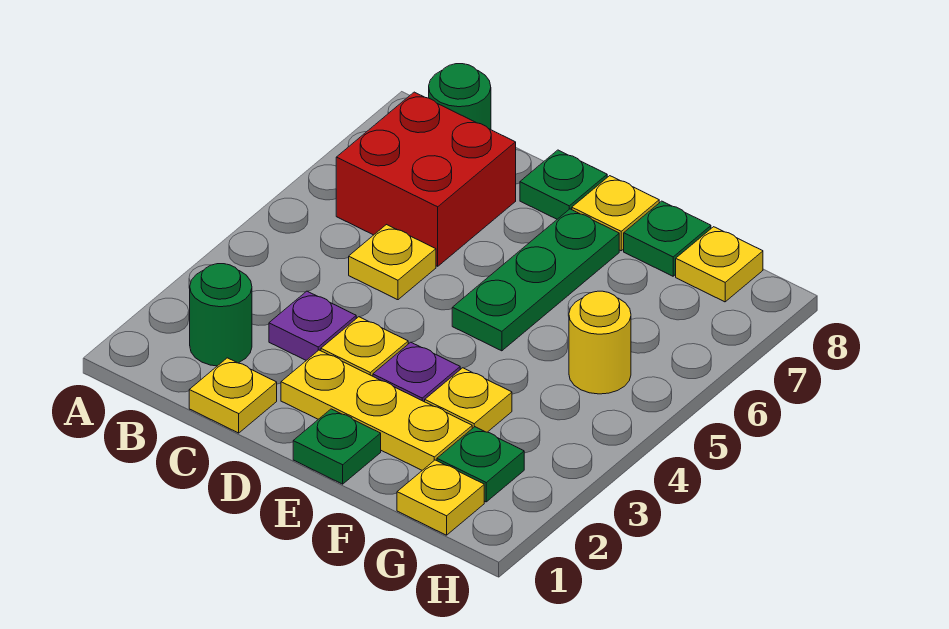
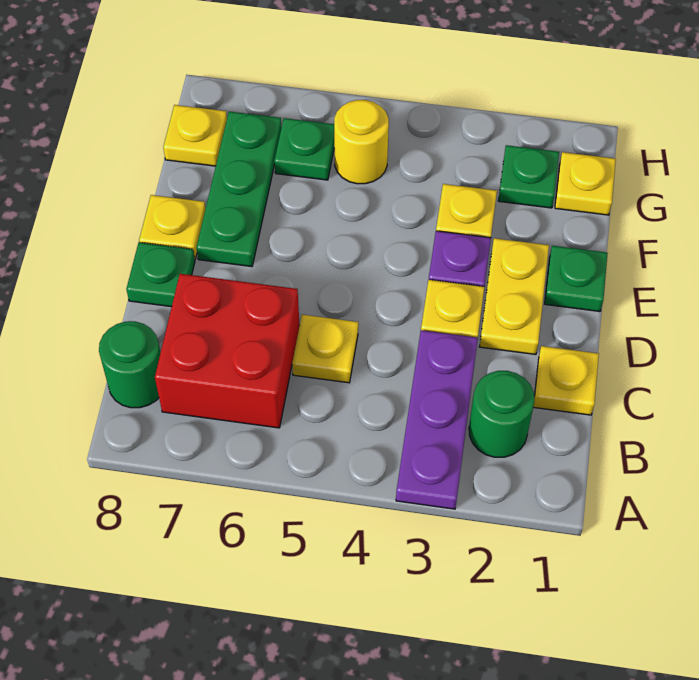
purple 1x1 plate [269,291,356,360] -> purple 1x3 plate [396,330,478,509]
yellow 1x3 plate [281,350,472,470] -> yellow 1x2 plate [480,238,549,355]
green 1x3 plate [452,209,619,351] -> green 1x3 plate turned to [196,112,282,267]
green 1x1 plate [624,201,711,276] -> green 1x1 plate moved to [274,118,334,180]

